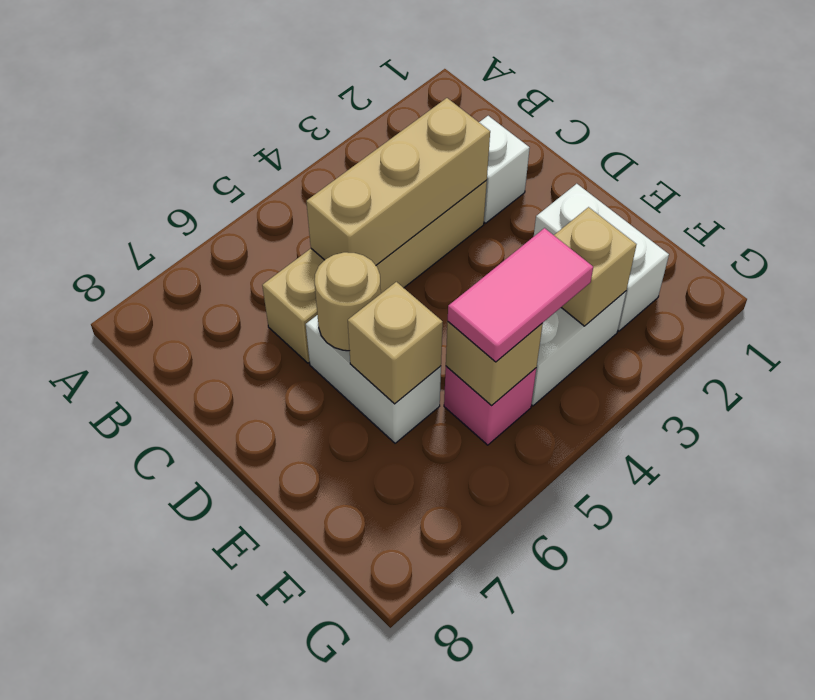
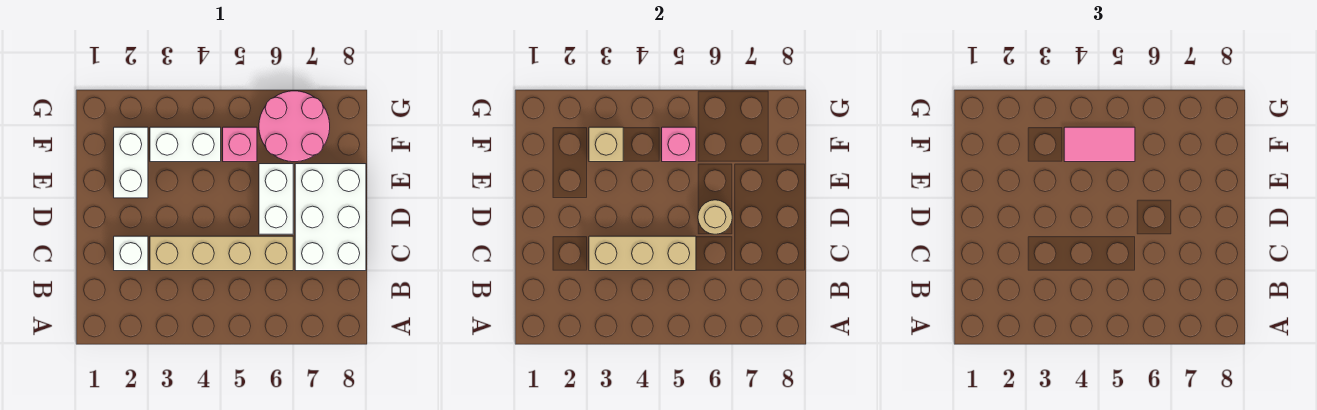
none -> white 2x3 brick [295,164,366,271]
tan 1x1 brick [348,282,443,404] -> none
tan 1x1 brick [446,322,543,405] -> pink 1x1 brick [662,127,696,162]
none -> pink 2x2 round brick [259,91,330,162]

